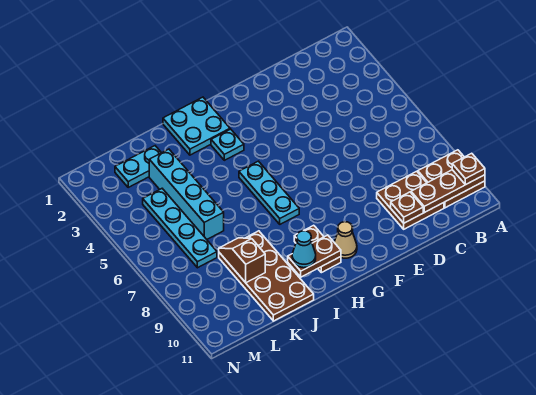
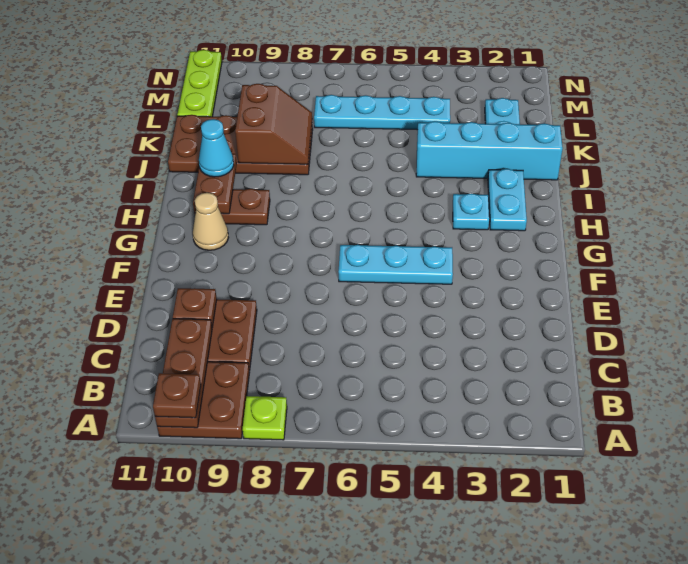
none -> lime 1x1 plate [243,396,287,440]
cyan 2x2 plate [163,97,230,155] -> cyan 1x2 plate [488,169,527,231]
cyan 1x3 plate [239,161,299,224] -> cyan 1x3 plate moved to [339,245,453,284]
cyan 1x4 brick [149,149,224,239] -> cyan 1x4 brick moved to [416,121,563,180]
brown 1x2 slope [219,238,265,283] -> brown 2x2 slope [235,84,312,164]
none -> lime 1x3 plate [177,50,222,117]

